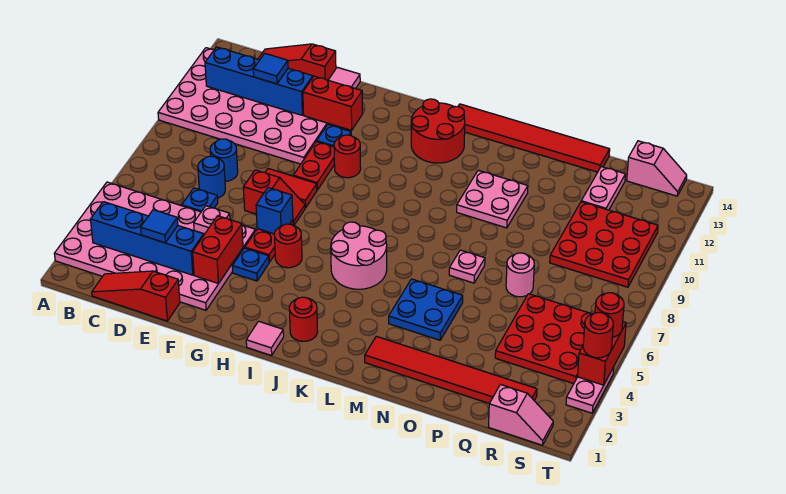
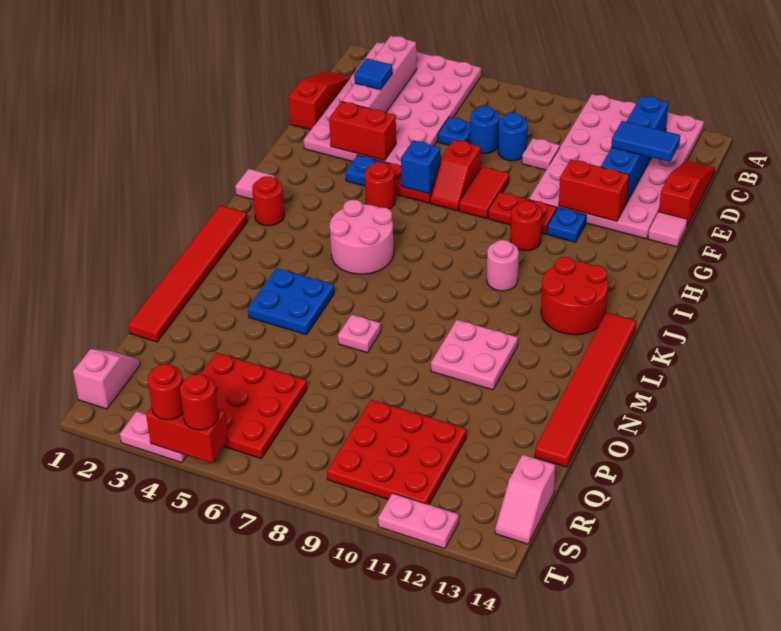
blue 1x4 brick [91,202,204,275] -> pink 1x4 brick [342,36,417,113]
blue 1x1 tile [253,54,288,84] -> blue 1x2 tile [611,121,680,162]
pink 1x1 plate [194,206,230,234] -> pink 1x1 plate moved to [522,138,560,170]
red 1x2 brick [303,76,362,130] -> red 1x2 brick turned to [559,160,629,221]
red 1x6 tile [365,336,537,403] -> red 1x6 tile moved to [128,205,248,342]
pink 1x1 round brick [506,253,534,297] -> pink 1x1 round brick moved to [487,240,519,291]
pink 1x2 plate [581,167,625,210] -> pink 1x2 plate moved to [378,493,459,549]
pink 1x2 slope [489,385,553,445] -> pink 1x2 slope turned to [73,349,140,409]

